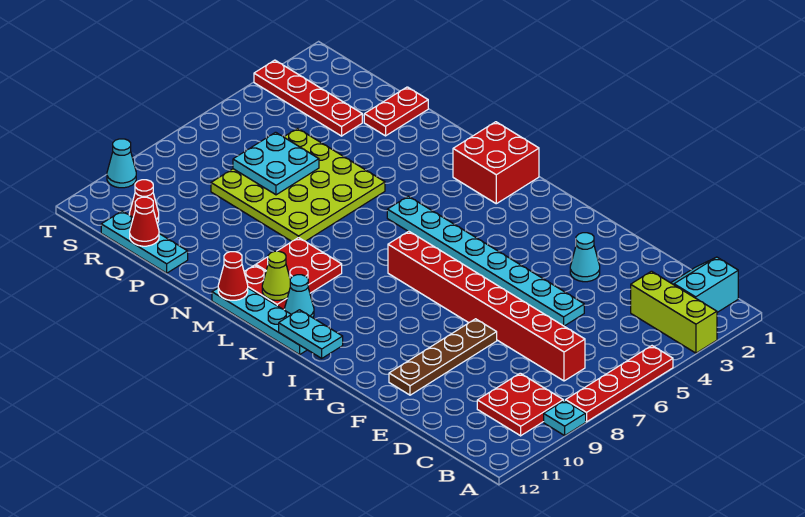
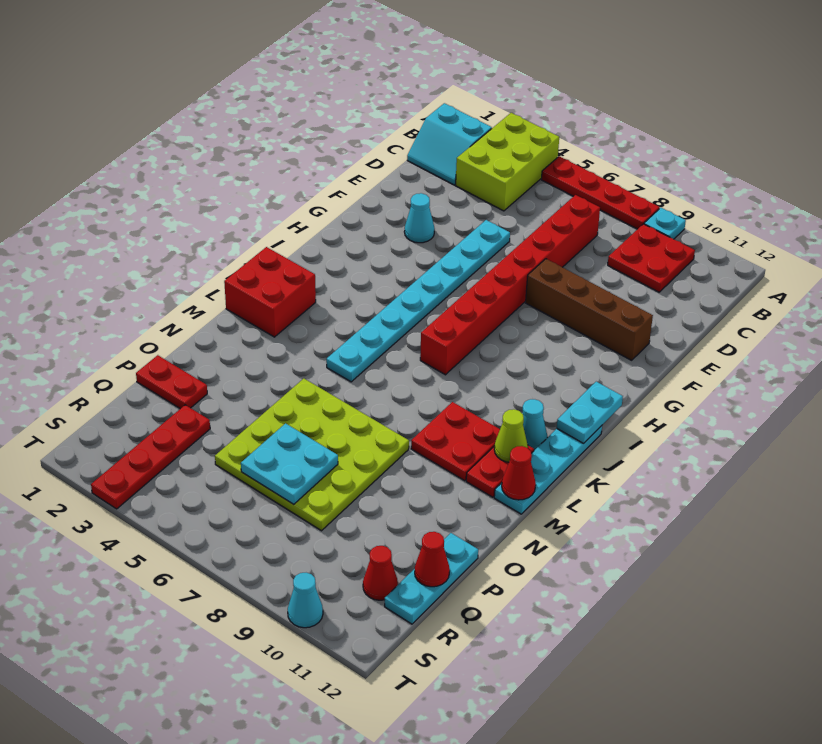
lime 1x3 brick [631,271,717,353] -> lime 2x3 brick [456,113,559,211]
brown 1x4 plate [389,319,497,395] -> brown 1x4 brick [526,259,653,360]

